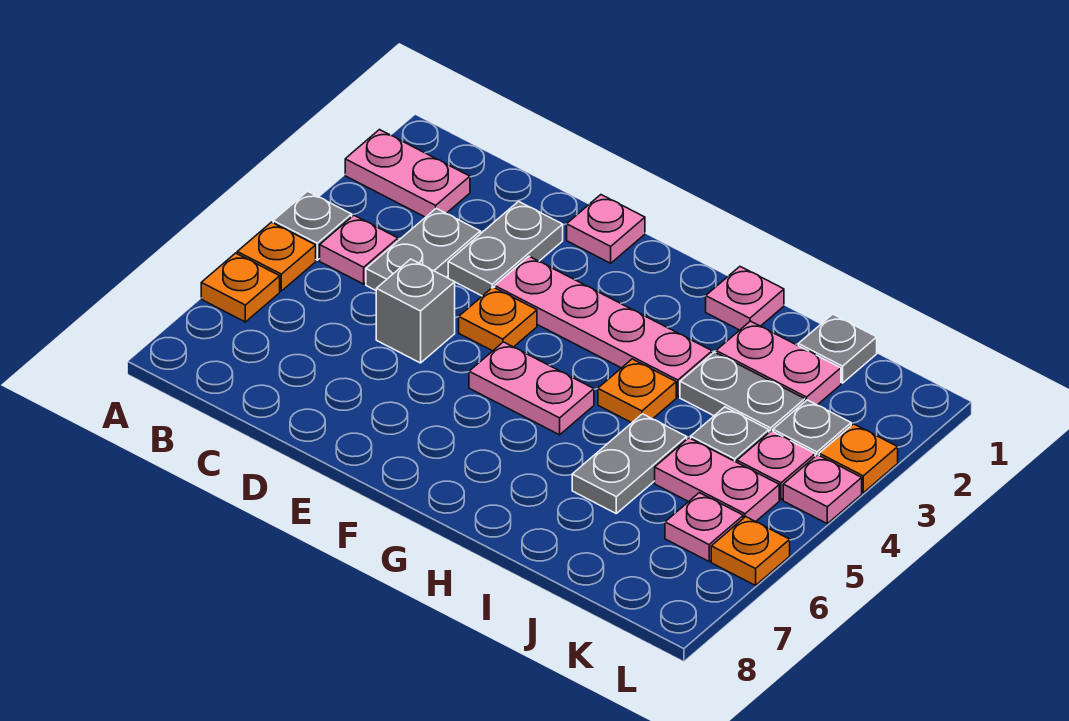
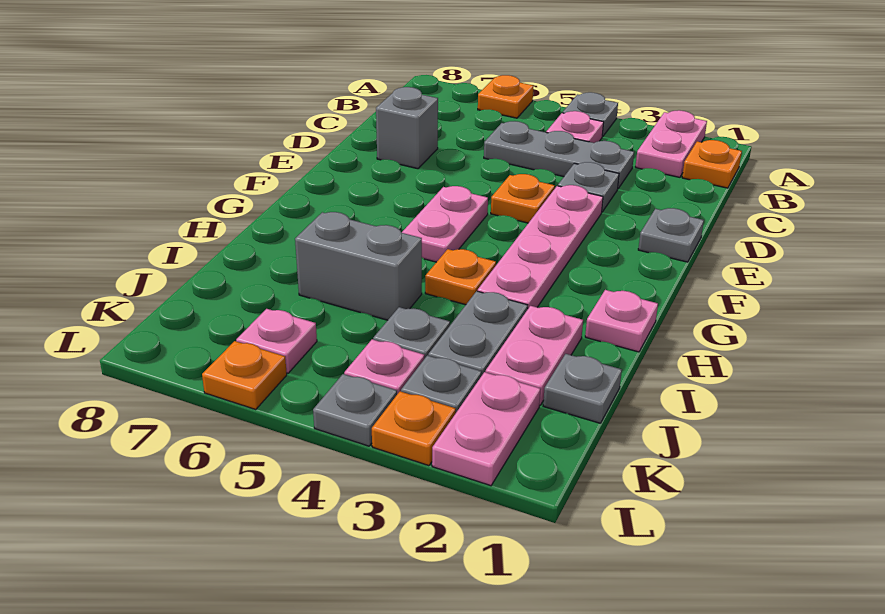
orange 1x1 plate [237,222,316,291] -> orange 1x1 plate moved to [682,140,742,188]
grey 1x2 plate [366,208,480,290] -> grey 1x3 plate [484,121,634,188]
grey 1x2 plate [448,201,563,296] -> grey 1x1 plate [558,162,619,212]
grey 1x1 brick [376,259,455,363] -> grey 1x1 brick moved to [376,87,438,169]
pink 1x1 plate [567,195,645,263] -> grey 1x1 plate [638,208,704,262]
grey 1x2 plate [572,414,687,513] -> grey 1x2 brick [295,212,422,320]
pink 1x2 plate [655,438,779,522] -> pink 1x2 plate moved to [432,372,541,486]
pink 1x1 plate [783,455,862,524] -> grey 1x1 plate [313,374,397,446]

